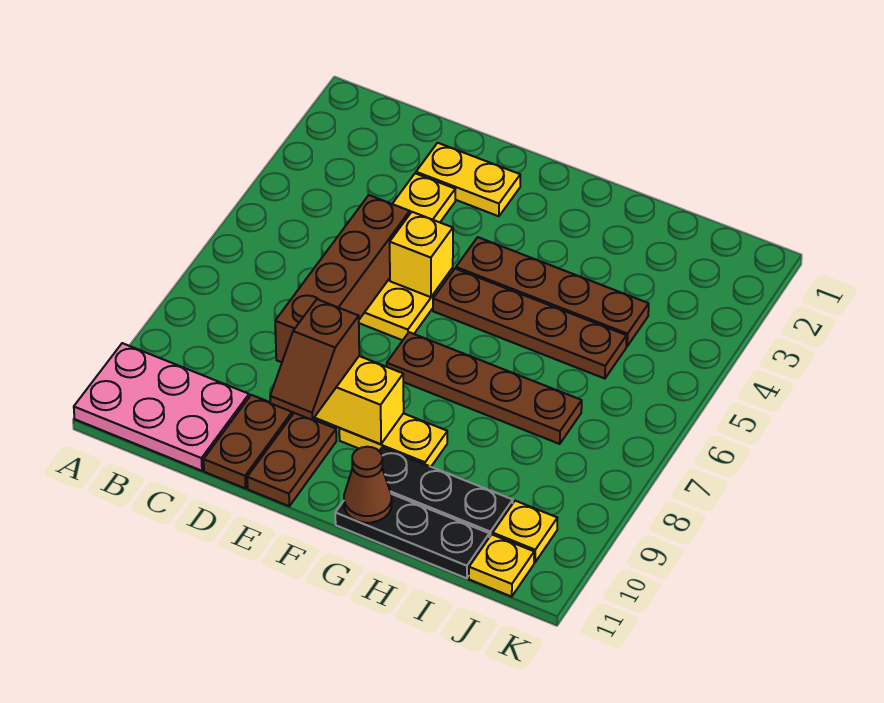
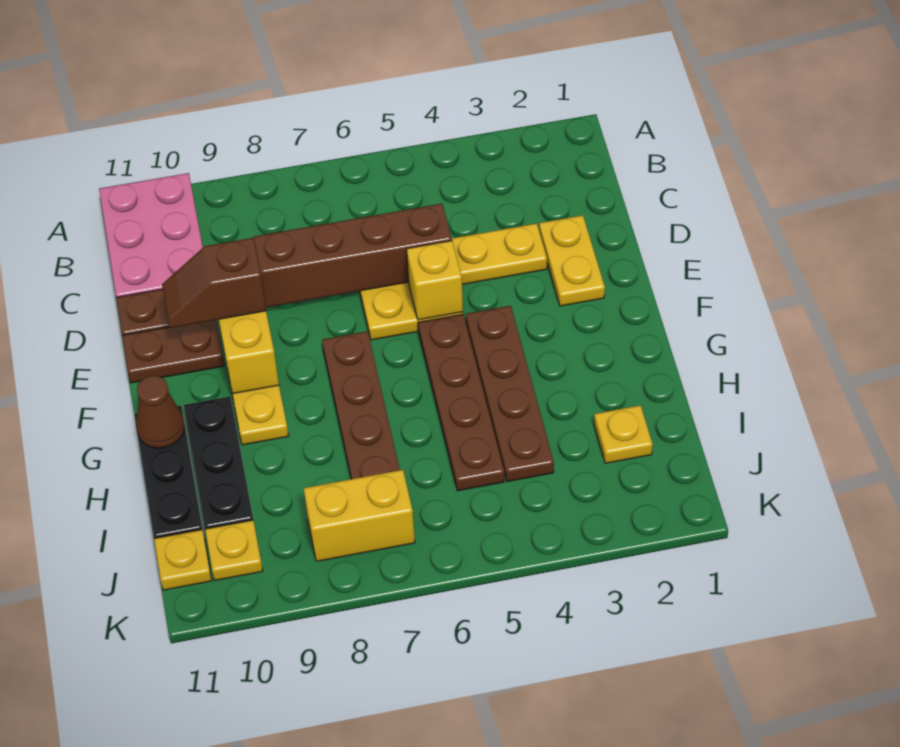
none -> yellow 1x1 plate [594,405,653,463]
none -> yellow 1x2 brick [304,470,415,561]

